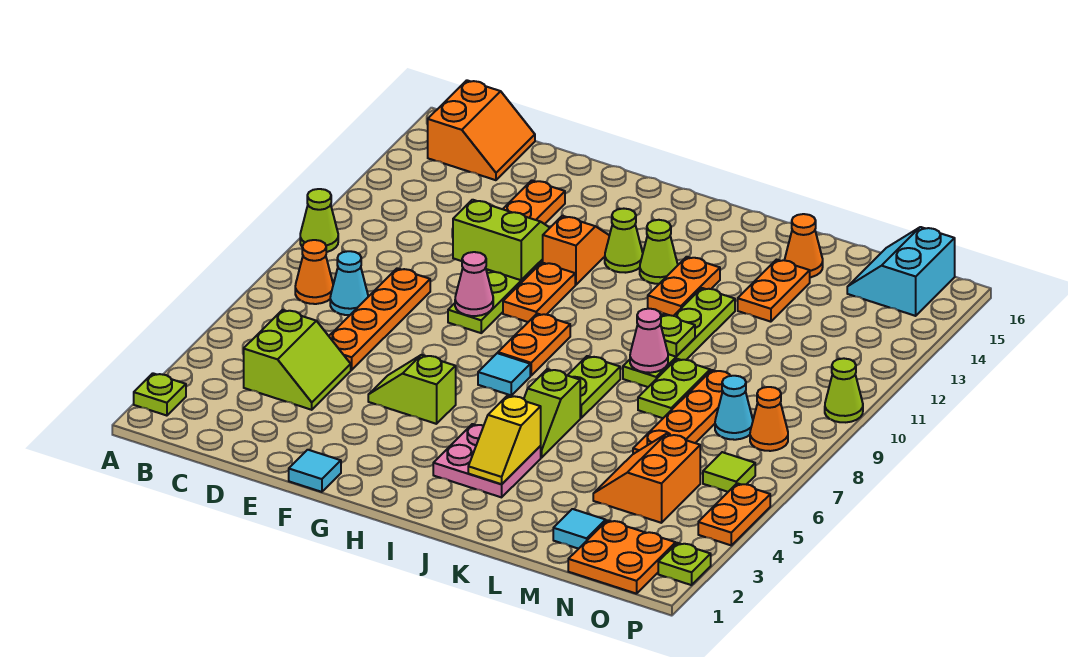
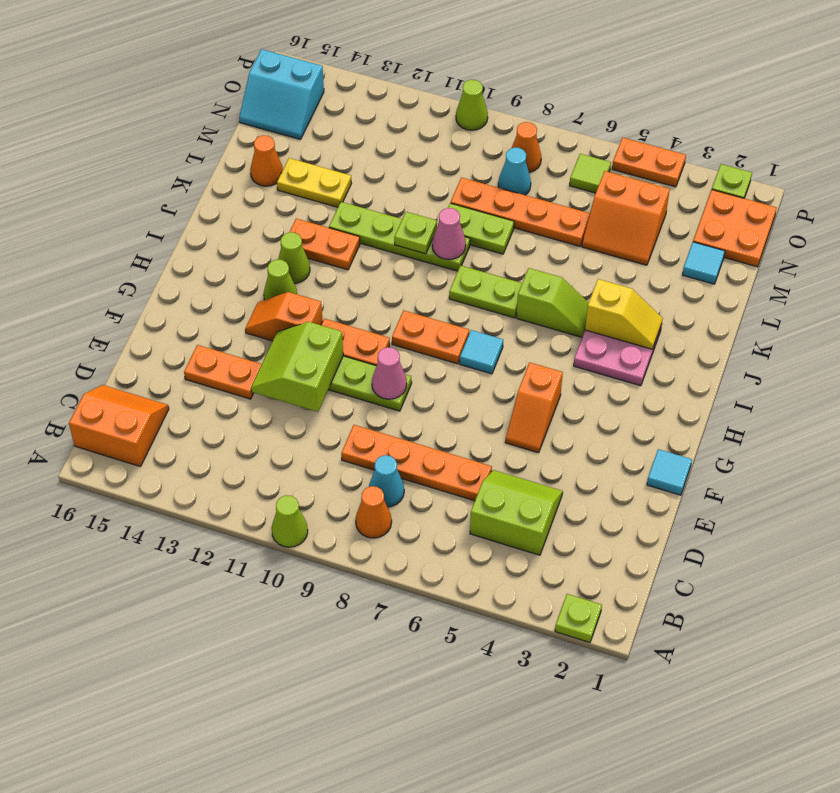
lime 1x2 slope [368,355,456,424] -> orange 1x2 slope [505,362,563,453]
orange 1x2 plate [738,260,810,322] -> yellow 1x2 plate [277,158,352,207]

